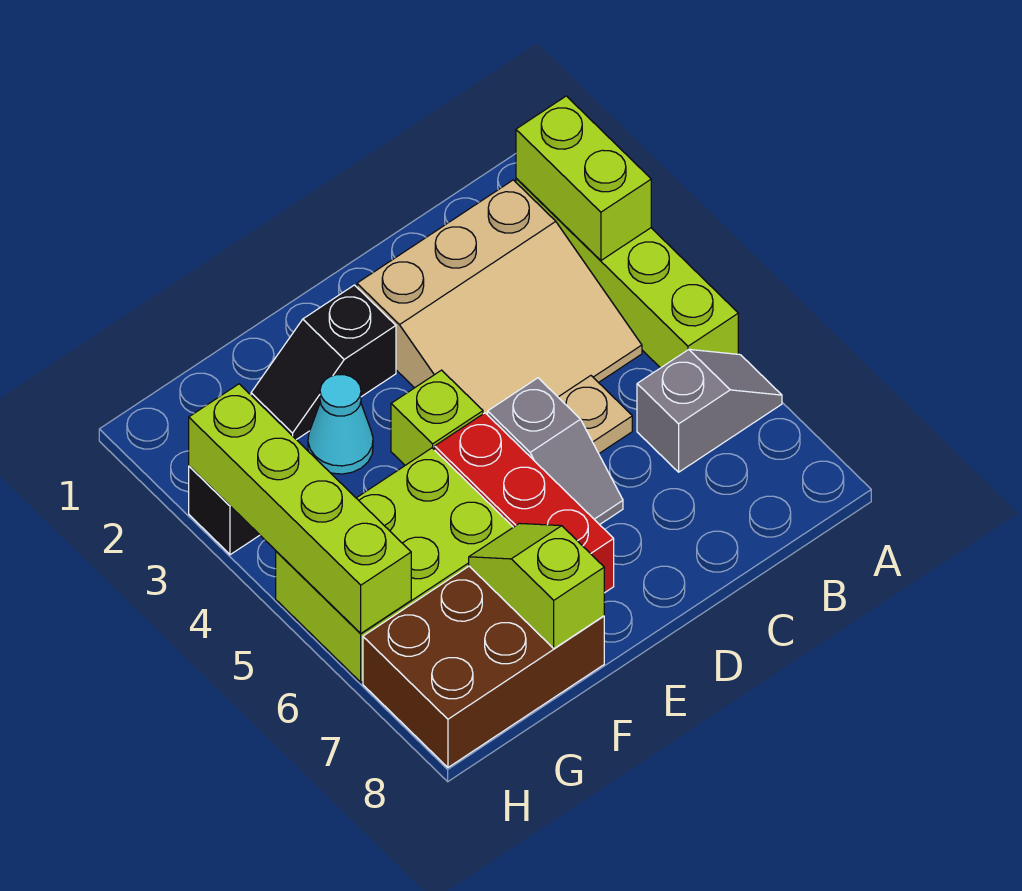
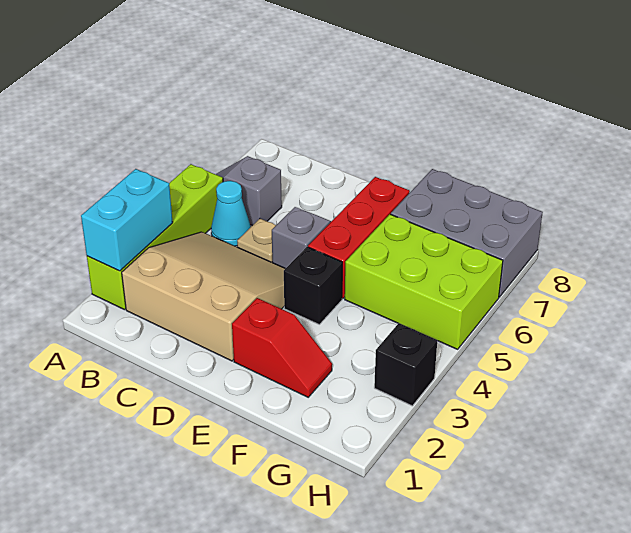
lime 1x2 brick [516,96,651,260] -> cyan 1x2 brick [81,169,173,271]
black 1x2 slope [251,285,396,440] -> red 1x2 slope [232,298,332,397]
lime 1x1 brick [391,370,483,465] -> black 1x1 brick [284,247,342,324]
cyan 1x1 cone [308,375,373,474] -> cyan 1x1 cone moved to [211,181,251,246]
brown 2x3 brick [363,566,604,767] -> grey 2x3 brick [391,169,543,297]
lime 1x2 slope [469,523,604,649] -> none
lime 1x4 brick [189,384,411,633] -> none

